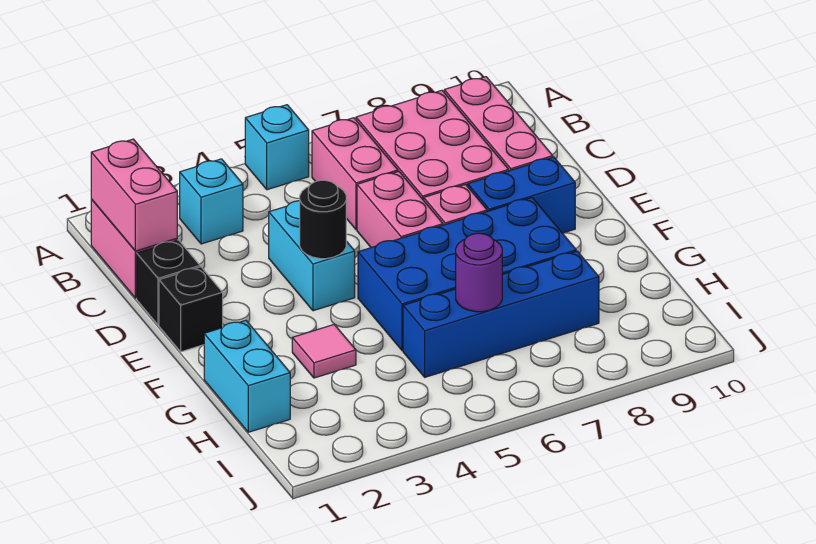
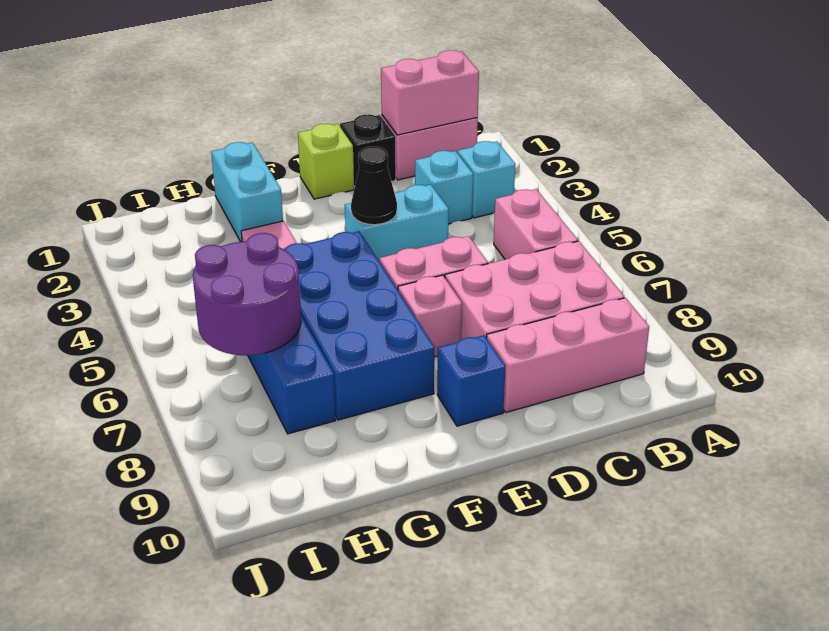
cyan 1x1 brick [245,105,309,190] -> cyan 1x1 brick moved to [415,151,473,224]
pink 1x2 brick [312,118,398,230] -> pink 1x2 brick turned to [494,189,578,259]
black 1x1 brick [159,267,223,352] -> lime 1x1 brick [298,124,354,199]
black 1x1 round brick [300,180,346,259] -> black 1x1 cone [351,147,397,225]
blue 1x2 brick [468,157,575,233] -> blue 1x1 brick [437,335,506,426]
cyan 1x2 brick [204,321,290,432] -> cyan 1x2 brick turned to [211,142,283,242]
purple 1x1 round brick [456,233,502,312] -> purple 2x2 round brick [193,233,301,355]

